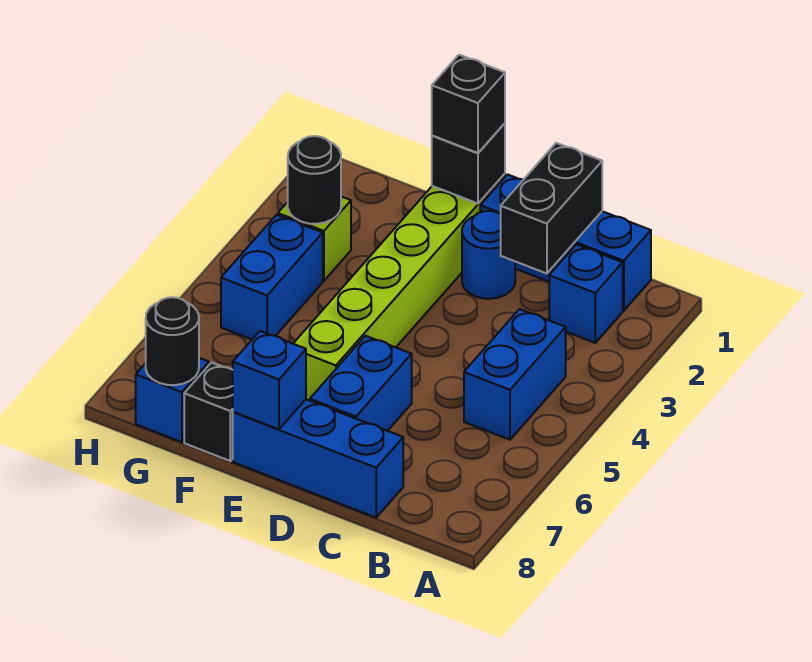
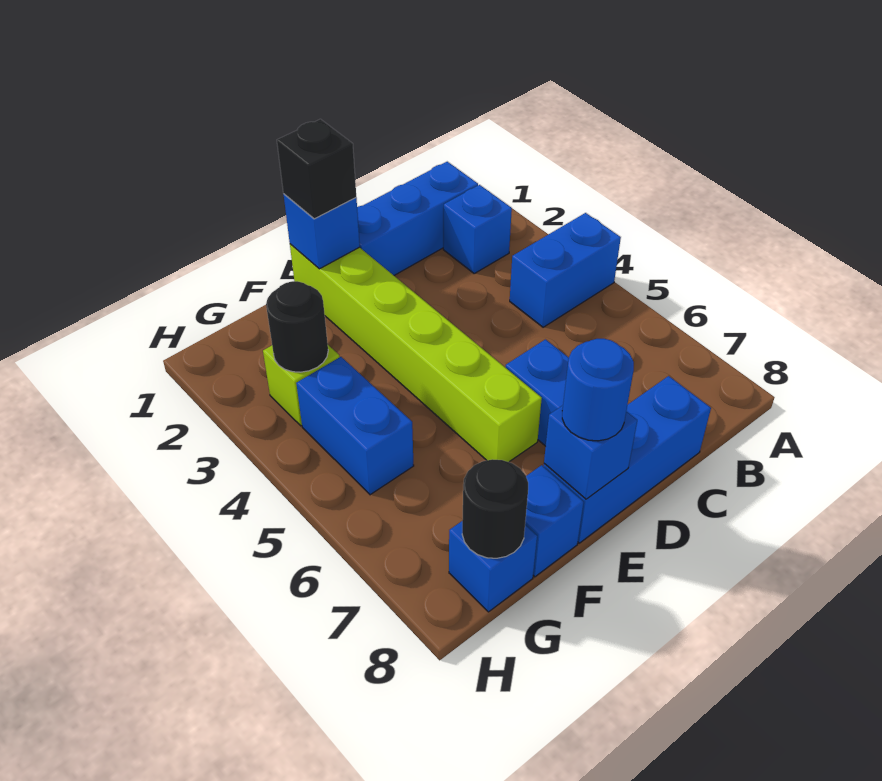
blue 1x2 brick [464,309,566,440] -> blue 1x2 brick turned to [510,213,621,327]
black 1x2 brick [501,143,602,274] -> none
blue 1x1 round brick [462,211,515,299] -> blue 1x1 round brick moved to [562,339,634,441]
black 1x1 brick [432,123,505,203] -> blue 1x1 brick [284,194,360,269]
black 1x1 brick [184,363,233,461] -> blue 1x1 brick [525,465,584,577]

